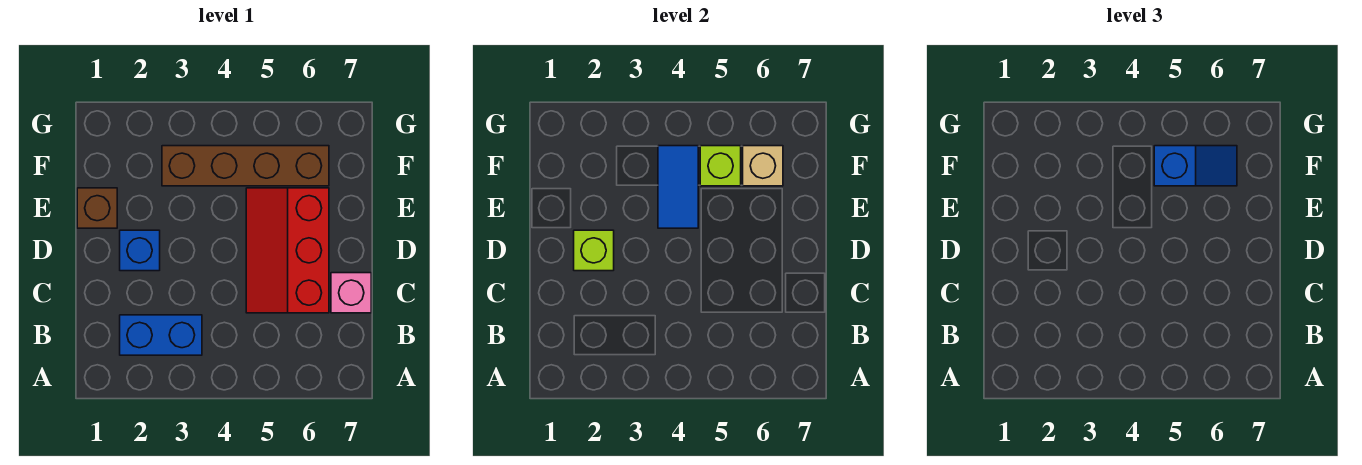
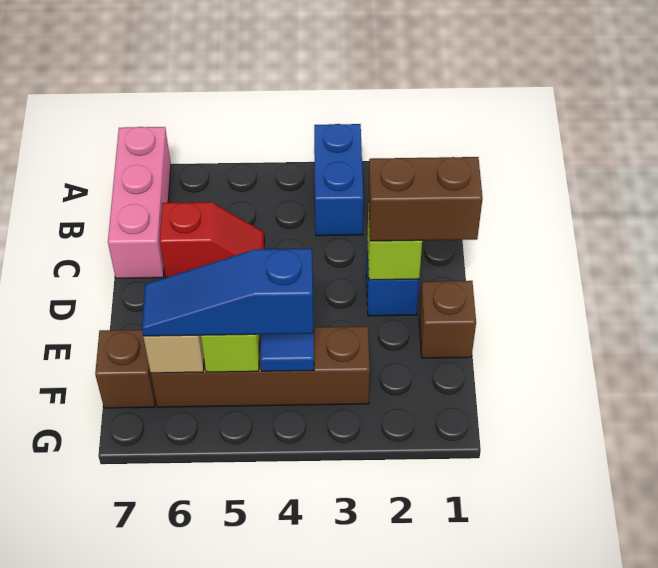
blue 1x2 brick [120,315,202,355] -> blue 1x2 brick turned to [314,124,363,236]
red 2x3 slope [246,188,329,313] -> red 1x2 slope [160,202,264,277]
pink 1x1 brick [331,273,371,313] -> pink 1x3 brick [108,127,171,278]
none -> brown 1x2 brick [368,157,483,241]
blue 1x2 slope [1154,146,1237,186] -> blue 1x3 slope [142,248,313,336]
none -> brown 1x1 brick [95,330,155,408]

